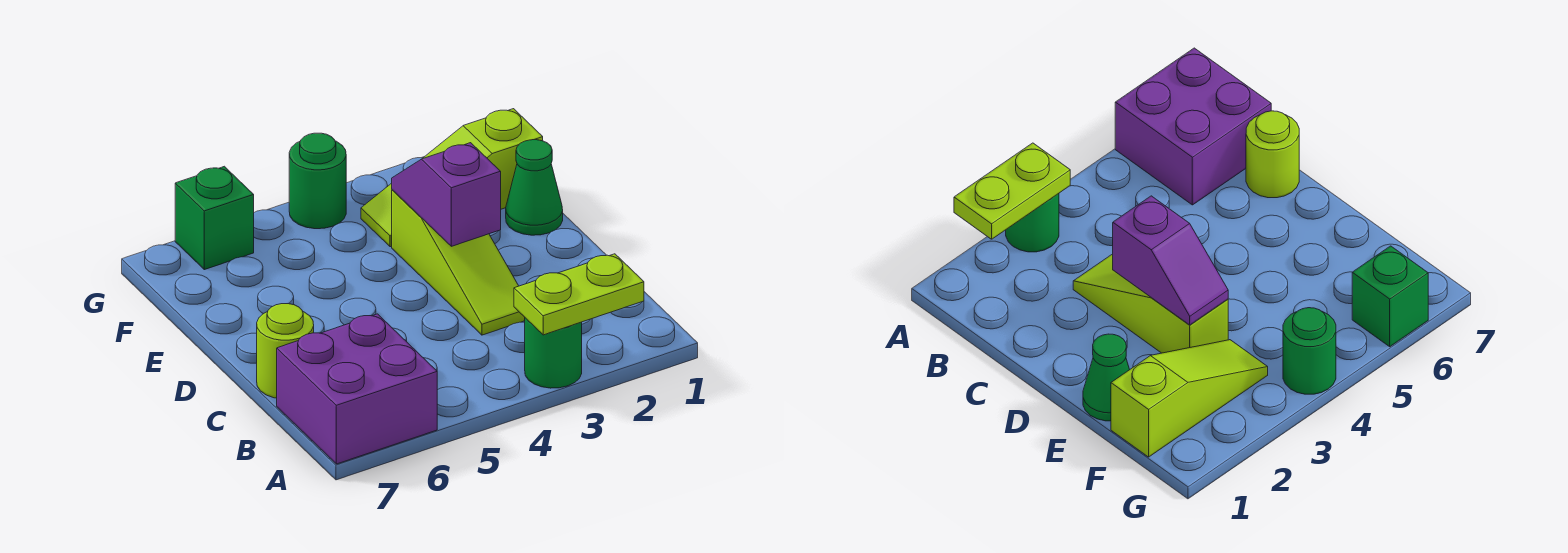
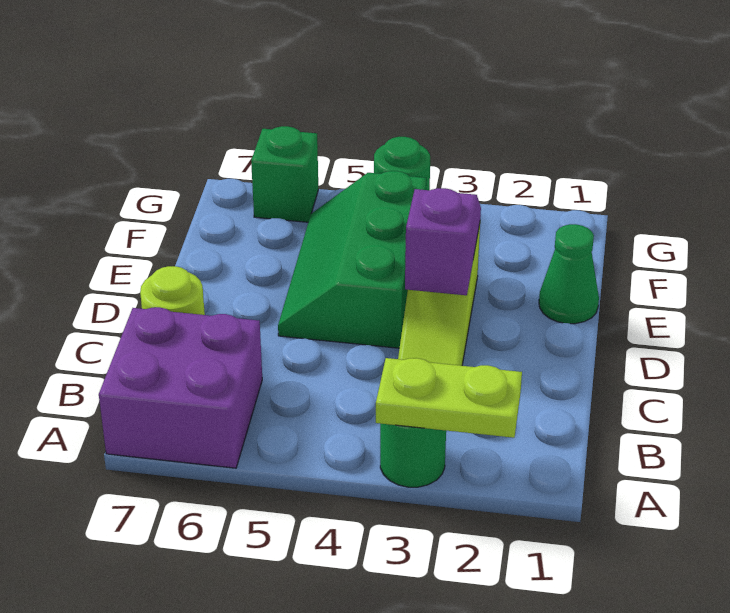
none -> green 2x3 slope [278,171,426,348]
lime 1x3 slope [361,109,543,247] -> none

